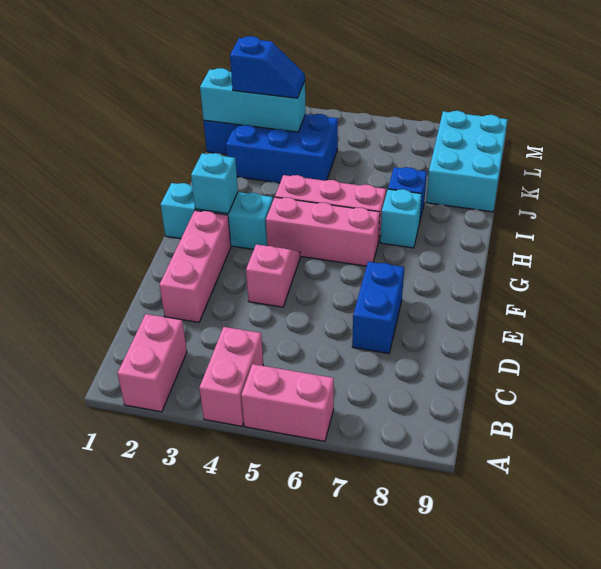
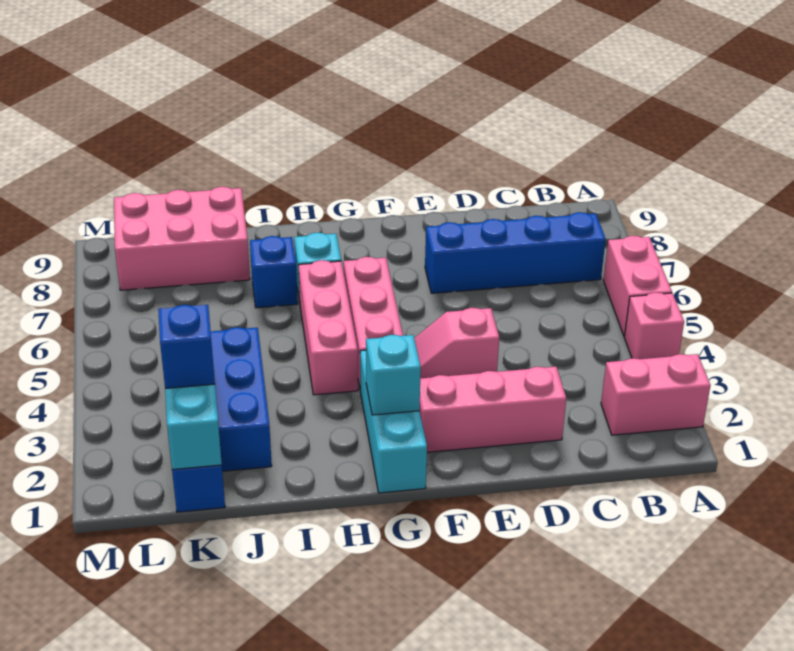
pink 1x2 brick [199,327,263,426] -> pink 1x1 brick [624,292,684,359]
blue 1x2 brick [352,262,404,353] -> blue 1x4 brick [425,212,606,293]
cyan 2x3 brick [426,111,508,212] -> pink 2x3 brick [114,187,250,290]

